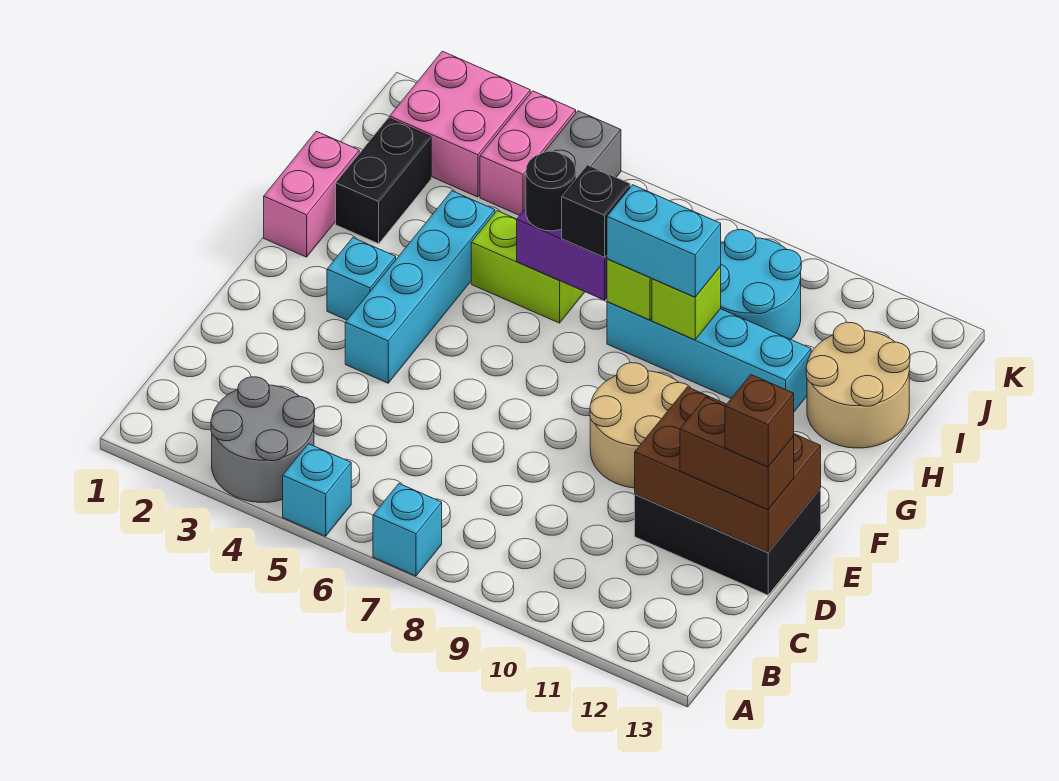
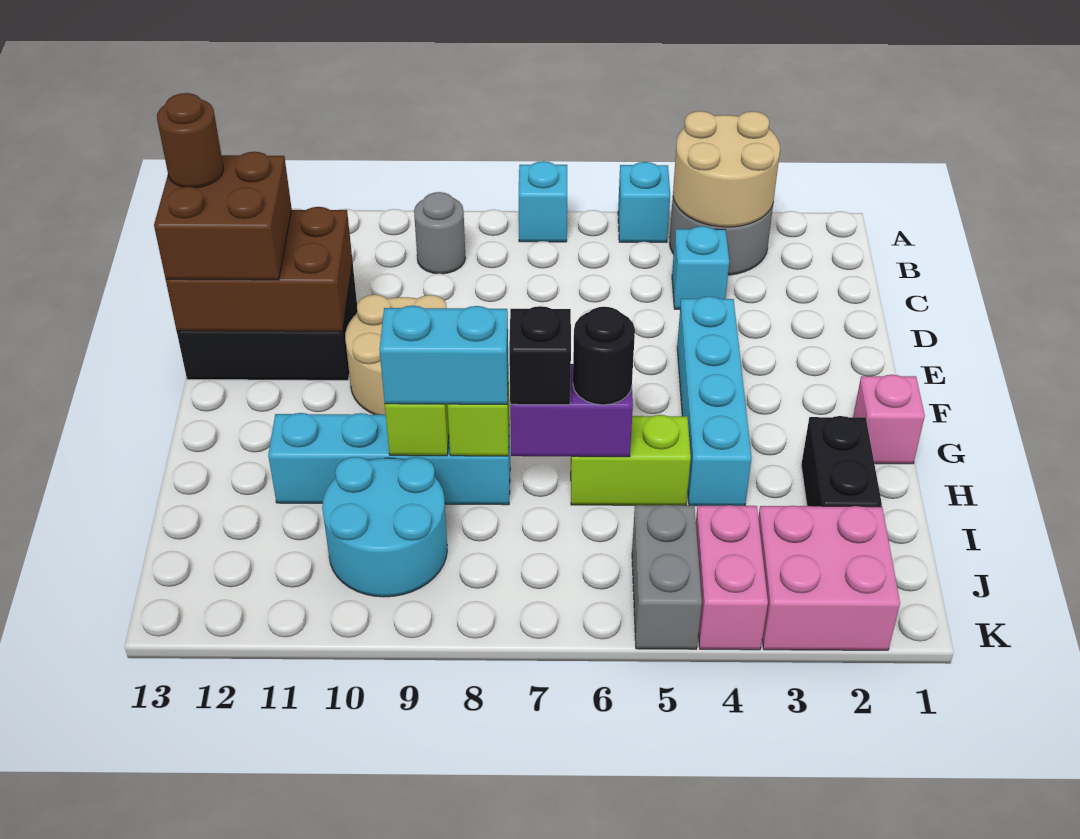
none -> grey 1x1 round brick [414,192,465,274]
brown 1x2 brick [680,397,794,510] -> brown 2x2 brick [154,152,292,280]
brown 1x1 brick [725,375,794,467] -> brown 1x1 round brick [157,93,223,188]
cyan 1x1 brick [327,238,396,320] -> cyan 1x1 brick moved to [672,226,729,309]
pink 1x2 brick [264,131,359,257] -> pink 1x1 brick [853,375,925,464]
tan 2x2 round brick [806,322,910,448] -> tan 2x2 round brick moved to [673,111,780,227]

